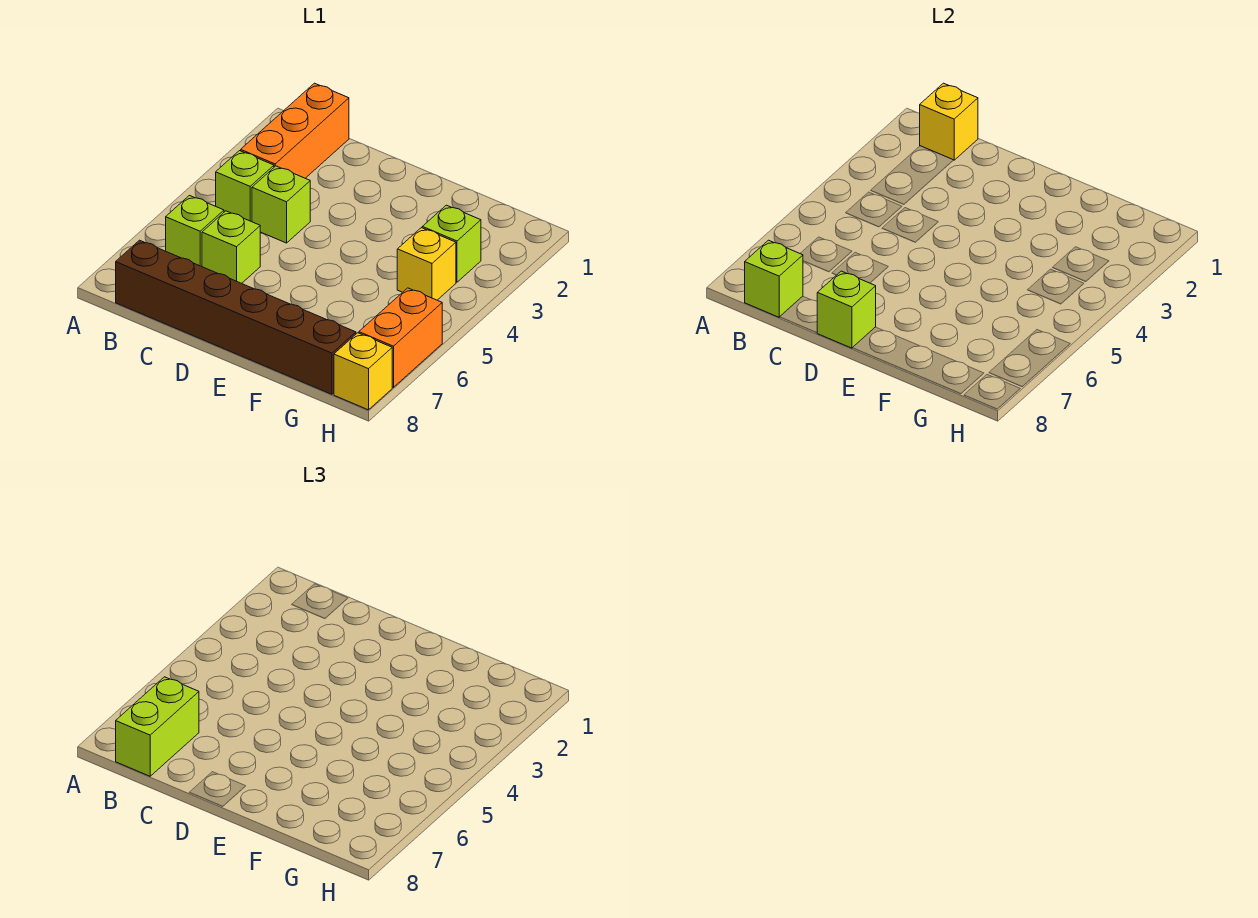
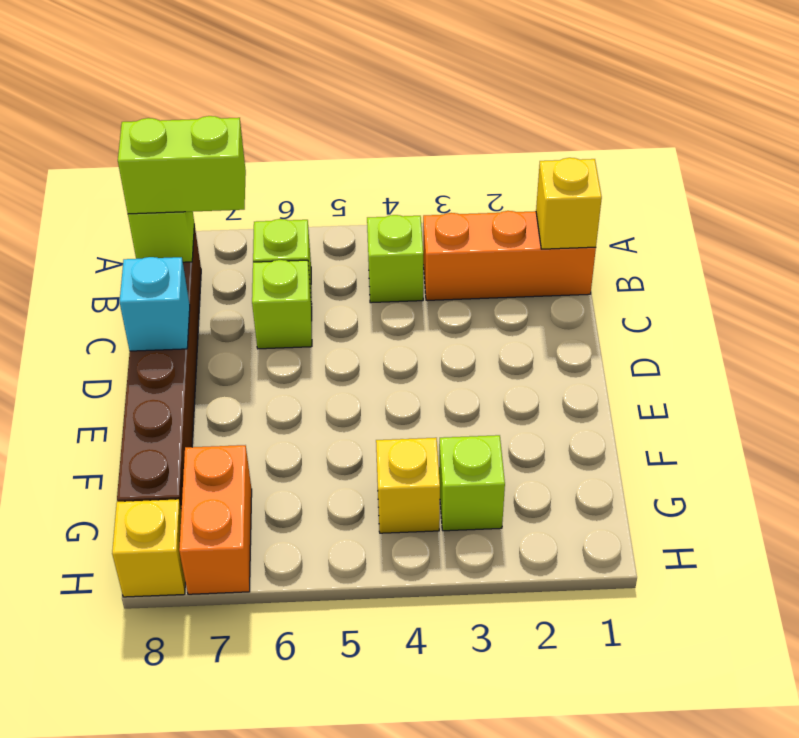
lime 1x1 brick [252,166,310,243] -> none
lime 1x1 brick [817,271,876,348] -> cyan 1x1 brick [120,257,190,351]
orange 1x2 brick [359,288,442,387] -> orange 1x2 brick turned to [179,445,252,594]

